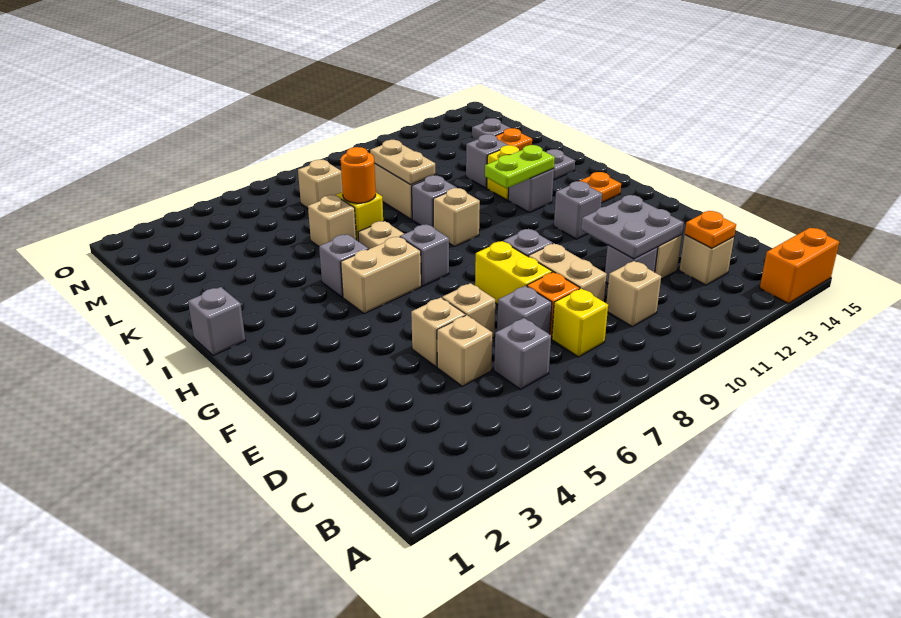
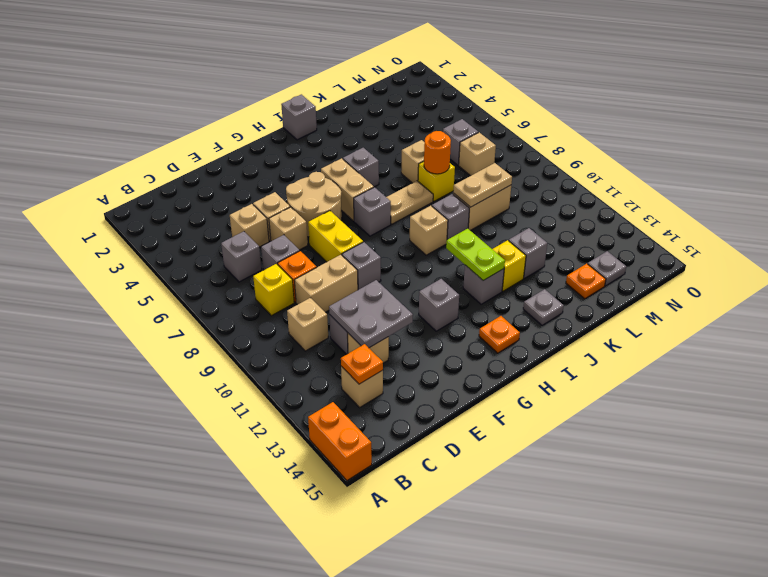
yellow 1x2 brick [475,241,552,304] -> yellow 1x2 brick turned to [308,211,363,262]
none -> tan 2x2 round brick [286,172,342,237]
none -> grey 1x1 brick [443,119,478,165]

